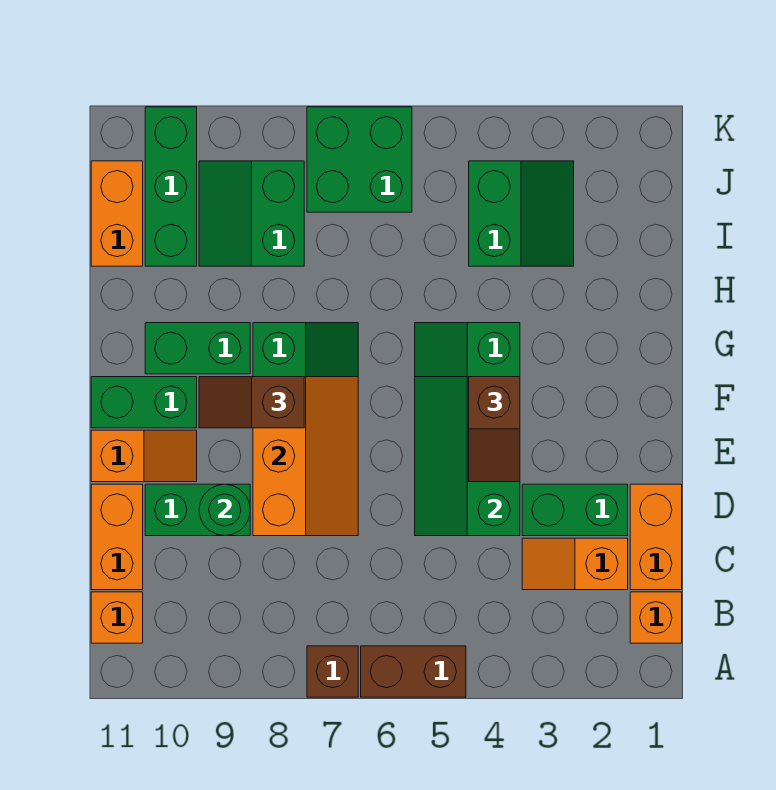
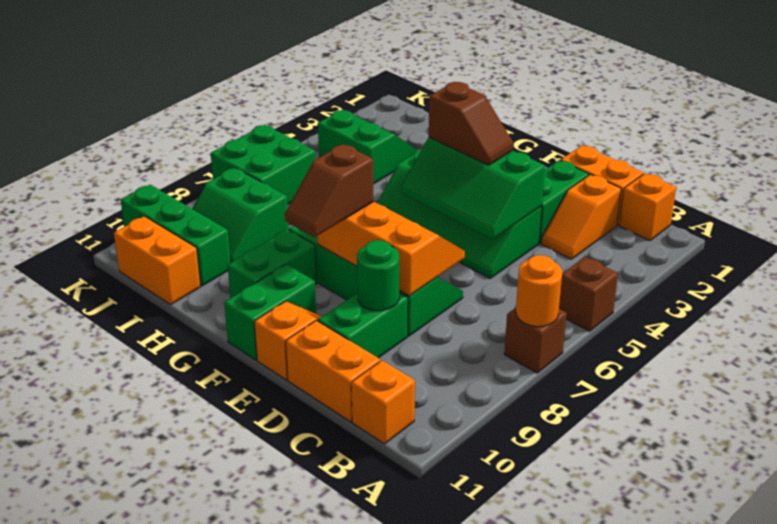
brown 1x2 brick [361,646,466,697] -> brown 1x1 brick [559,257,618,331]
none -> orange 1x1 round brick [516,255,562,327]

